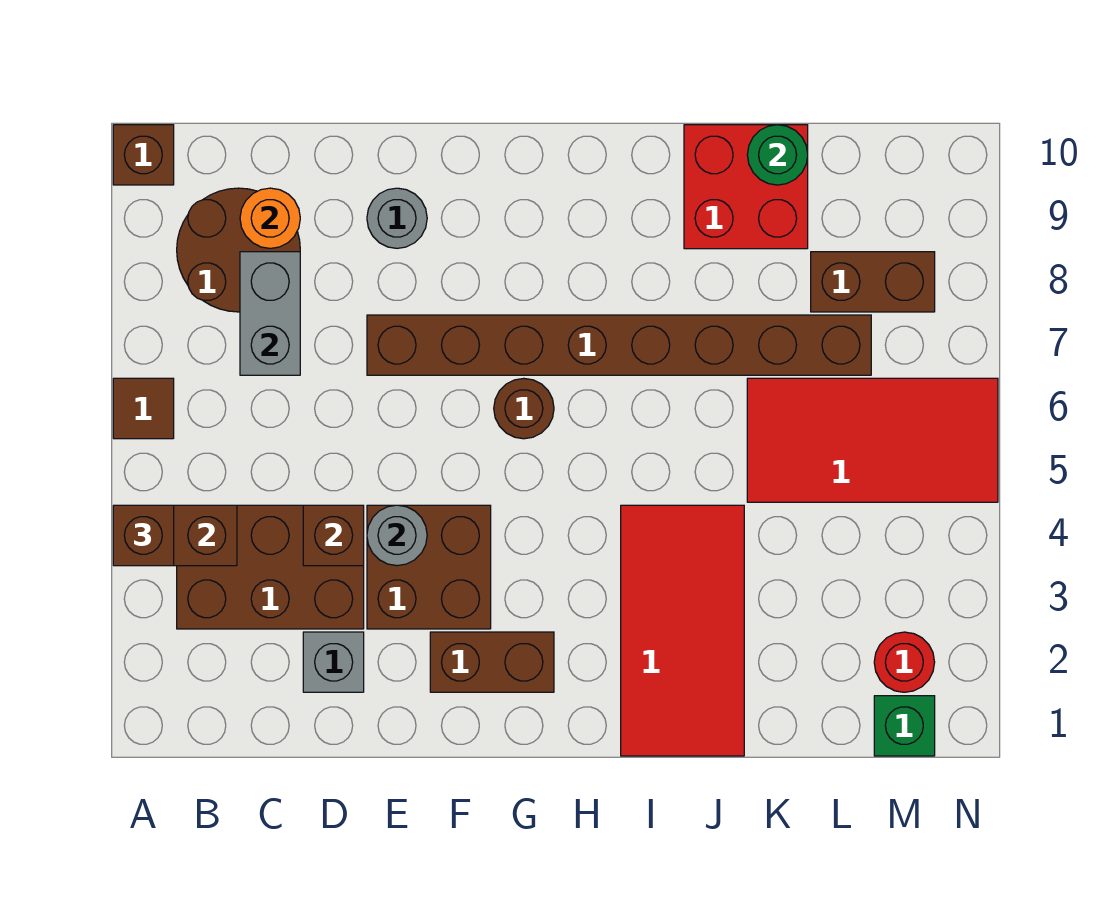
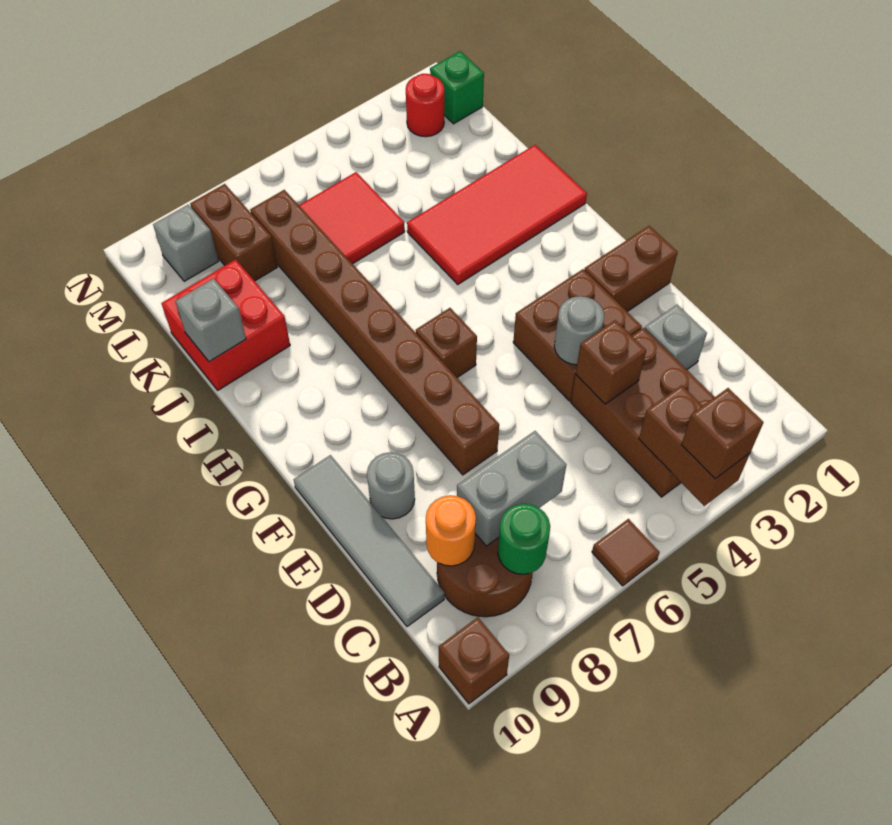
none -> grey 1x4 tile [294,455,444,627]
brown 1x2 brick [430,632,554,692] -> brown 1x2 brick turned to [584,226,678,312]
brown 1x1 round brick [494,378,554,439] -> brown 1x1 brick [416,308,477,378]
none -> grey 1x1 brick [175,279,246,362]
red 2x4 tile [747,378,998,502] -> red 2x2 tile [299,172,405,264]
green 1x1 round brick [747,125,808,185] -> green 1x1 round brick moved to [498,504,550,574]
none -> grey 1x1 brick [153,205,218,281]

